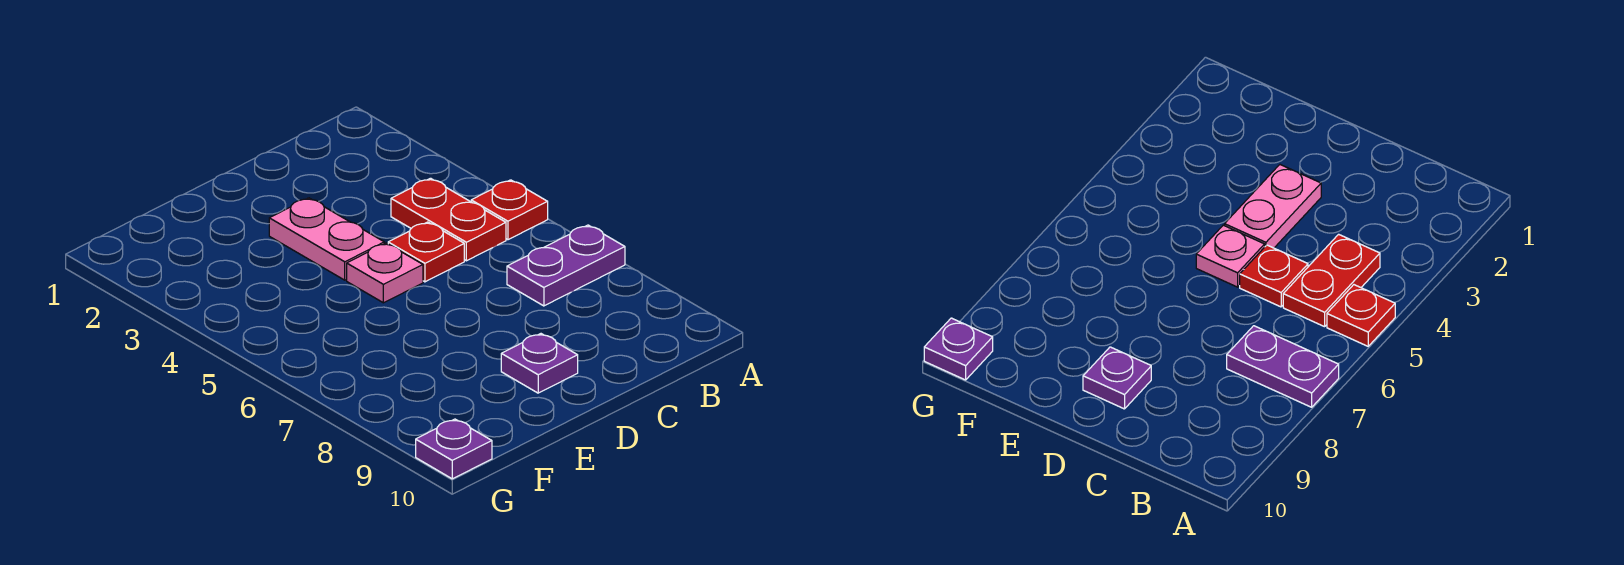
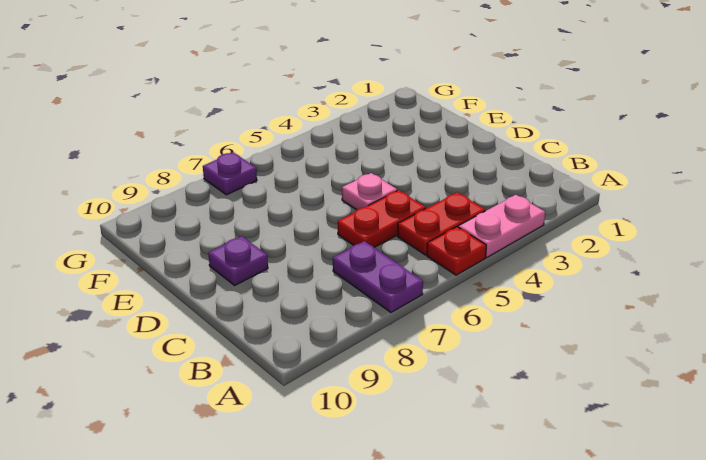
red 1x1 plate [388,222,464,282] -> red 1x2 plate [338,190,426,247]
pink 1x2 plate [269,198,384,280] -> pink 1x2 plate moved to [458,195,545,257]
purple 1x1 plate [416,419,492,479] -> purple 1x1 plate moved to [203,152,257,195]

